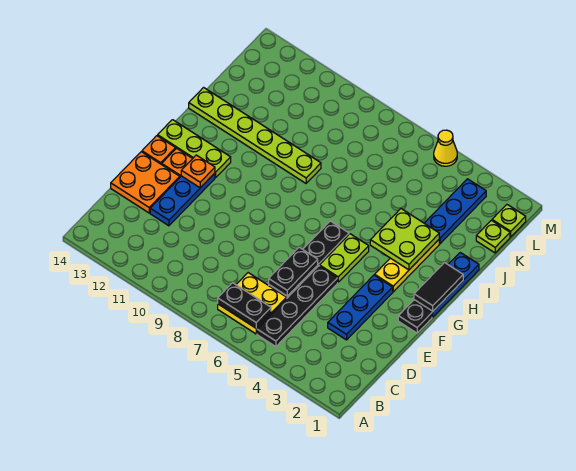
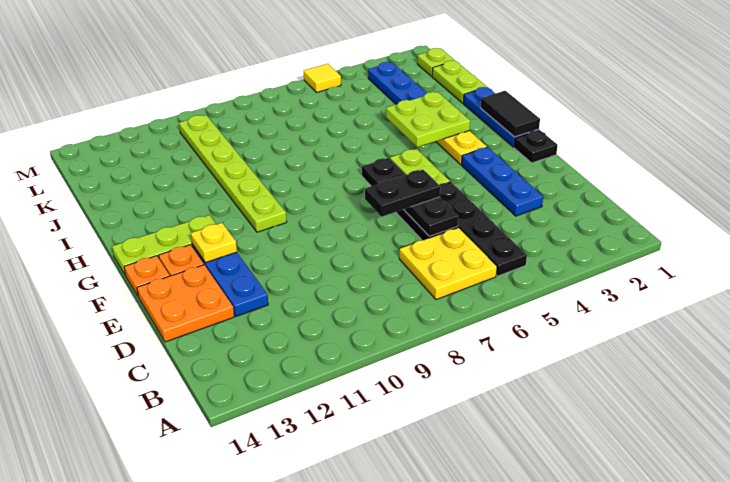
black 1x2 plate [218,283,271,328] -> black 1x2 plate moved to [365,170,440,217]
orange 1x1 plate [181,155,215,188] -> yellow 1x1 plate [191,223,237,263]
lime 1x6 plate [189,88,321,183] -> lime 1x6 plate turned to [179,115,287,232]
lime 1x1 plate [476,220,510,253] -> lime 1x2 plate [432,61,487,103]
yellow 1x1 cone [434,130,457,166] -> yellow 1x1 tile [304,64,341,93]

